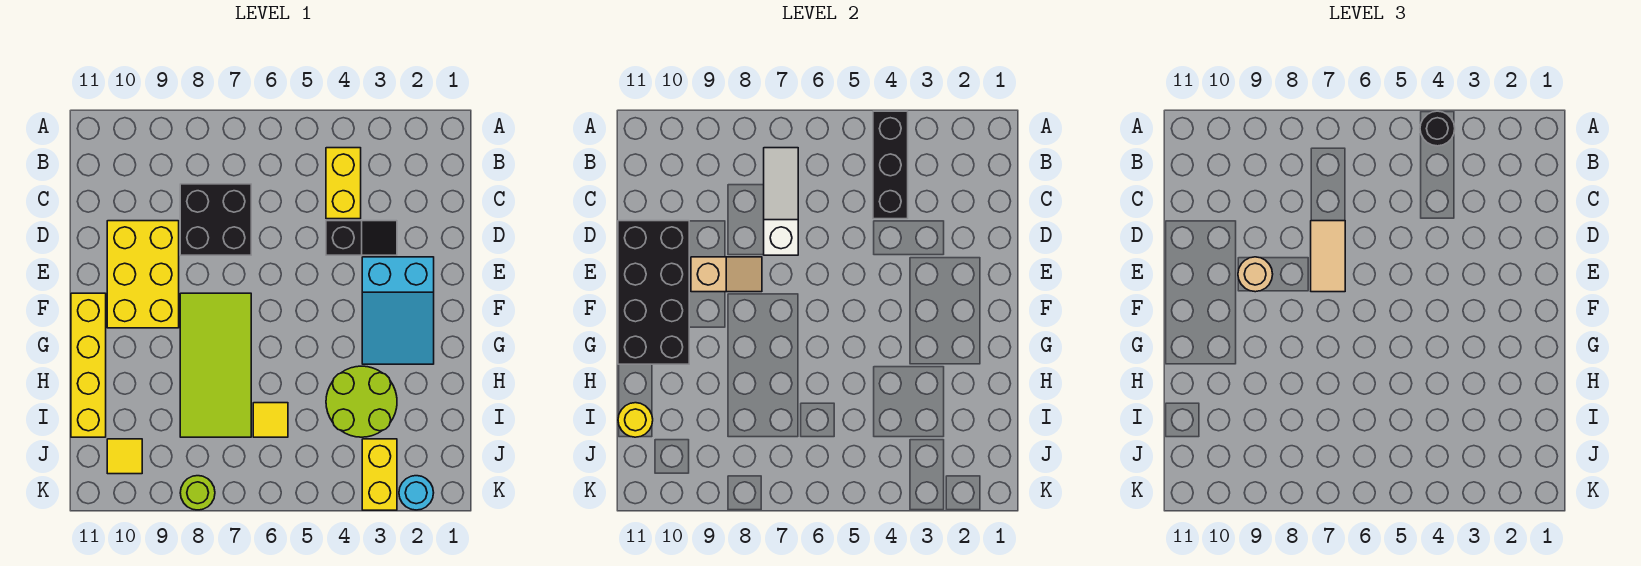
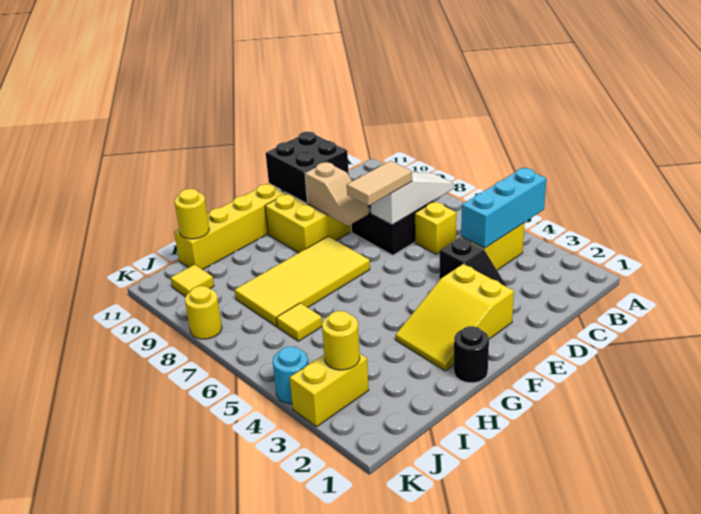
black 1x3 brick [873,111,908,219] -> cyan 1x3 brick [461,168,546,248]
black 1x1 round brick [1420,111,1455,146] -> black 1x1 round brick moved to [454,326,489,383]
none -> yellow 1x1 brick [415,202,456,254]
black 2x4 brick [618,221,689,364] -> black 2x2 brick [266,132,349,203]
cyan 2x3 slope [362,257,434,364] -> yellow 2x3 slope [396,264,514,371]
tan 1x1 round brick [1238,257,1273,292] -> none
lime 2x4 tile [180,293,251,437] -> yellow 2x4 tile [235,236,370,326]
lime 2x2 round brick [326,366,397,437] -> none
none -> yellow 1x1 round brick [322,311,360,370]
cyan 1x1 round brick [399,476,434,510] -> cyan 1x1 round brick moved to [273,347,308,404]
lime 1x1 round brick [180,476,215,510] -> yellow 1x1 round brick [185,286,222,339]

